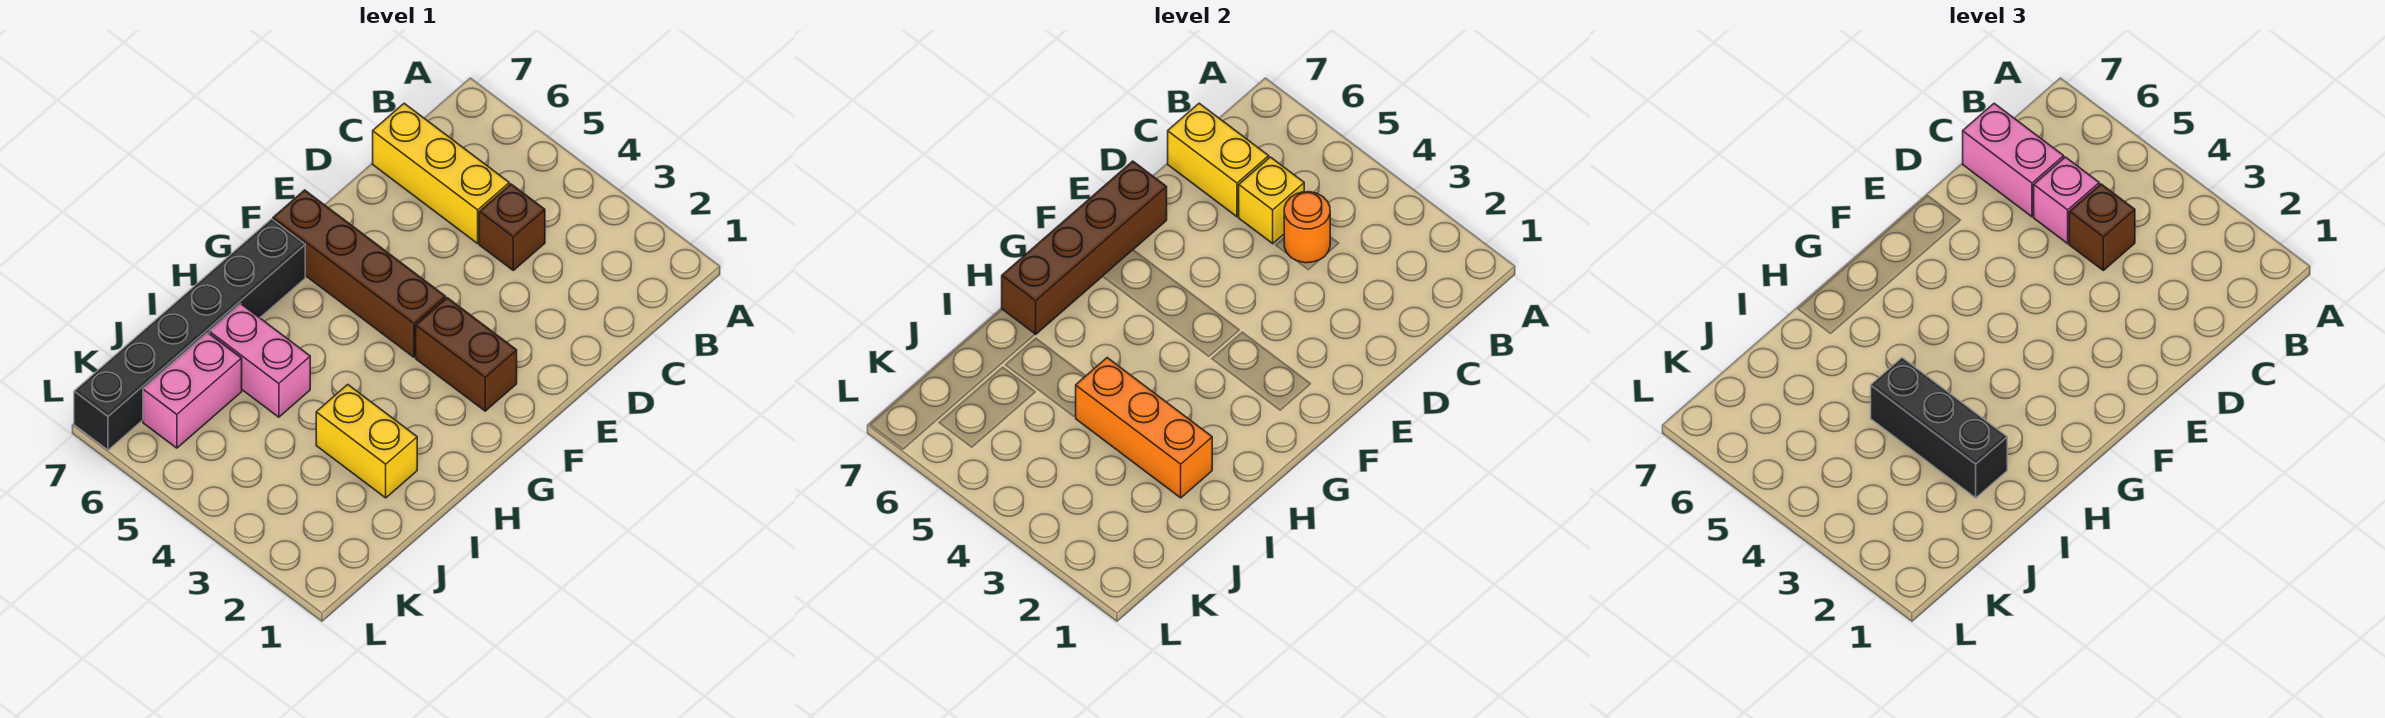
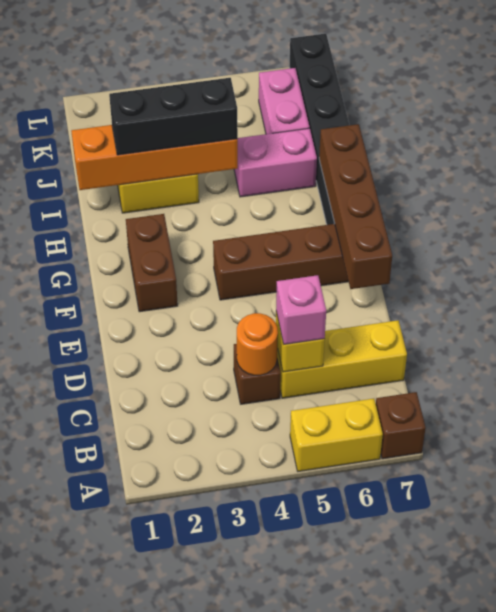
brown 1x1 brick [2069,184,2135,270] -> brown 1x1 brick moved to [376,392,426,459]
yellow 1x2 brick [1168,103,1269,217] -> yellow 1x2 brick moved to [290,399,383,471]
pink 1x2 brick [1963,103,2064,217] -> none
brown 1x2 brick [416,298,517,411] -> brown 1x2 brick turned to [126,214,178,312]
orange 1x3 brick [1076,358,1212,498] -> orange 1x4 brick [71,125,238,190]

